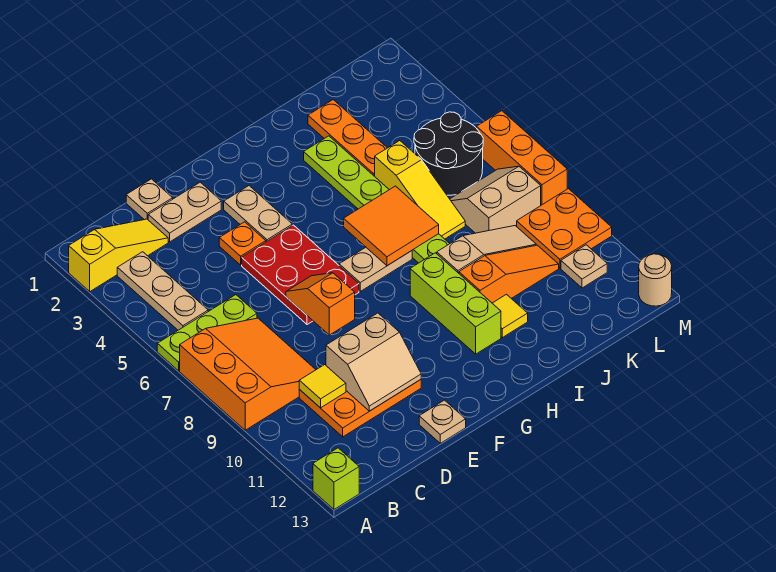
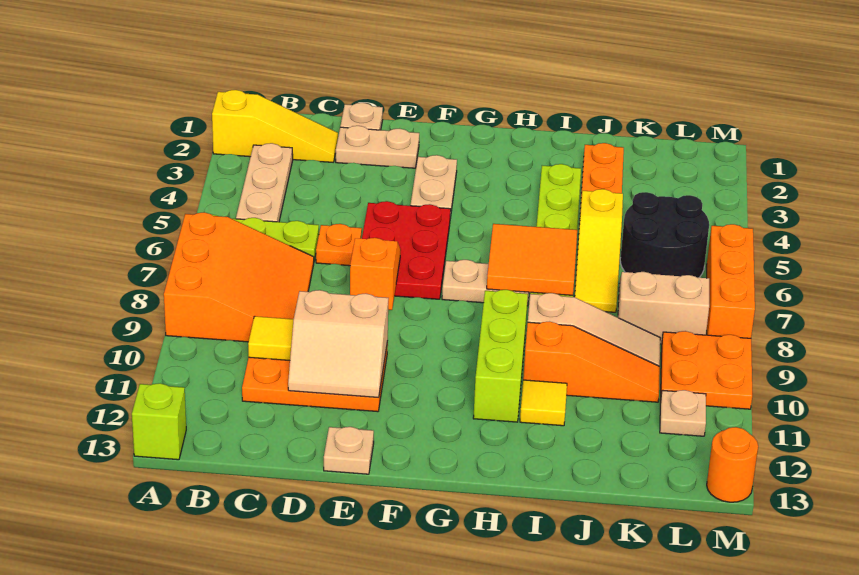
orange 1x1 plate [219,222,266,265] -> orange 1x1 plate moved to [316,224,362,266]
tan 1x1 round brick [639,254,672,306] -> orange 1x1 round brick [707,427,758,502]

